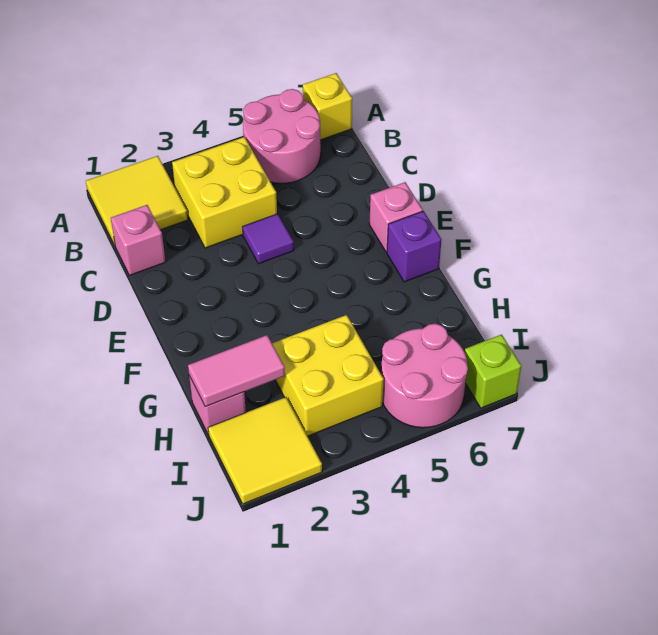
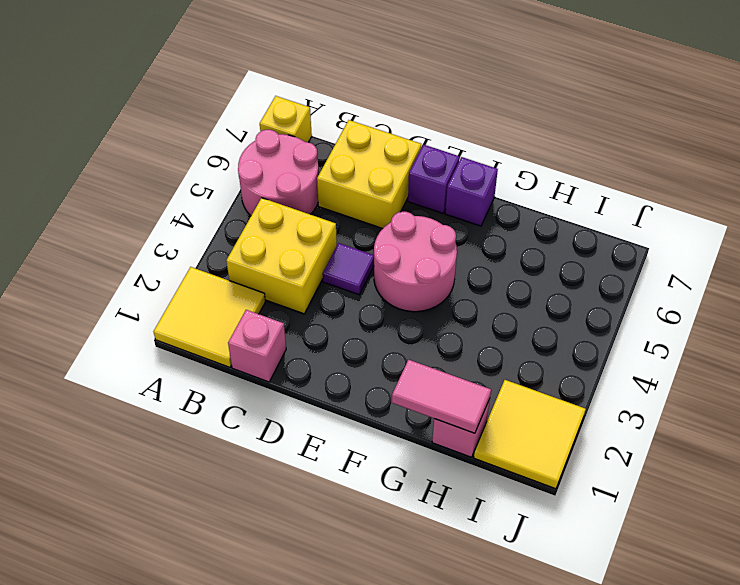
pink 1x1 brick [369,182,423,252] -> purple 1x1 brick [408,145,459,213]
pink 1x2 tile [188,335,285,407] -> pink 1x2 tile turned to [392,360,491,433]
yellow 2x2 brick [272,315,384,436] -> yellow 2x2 brick moved to [317,120,421,229]
pink 2x2 round brick [381,324,468,428] -> pink 2x2 round brick moved to [374,212,457,312]
lime 1x1 brick [465,334,521,408] -> none

